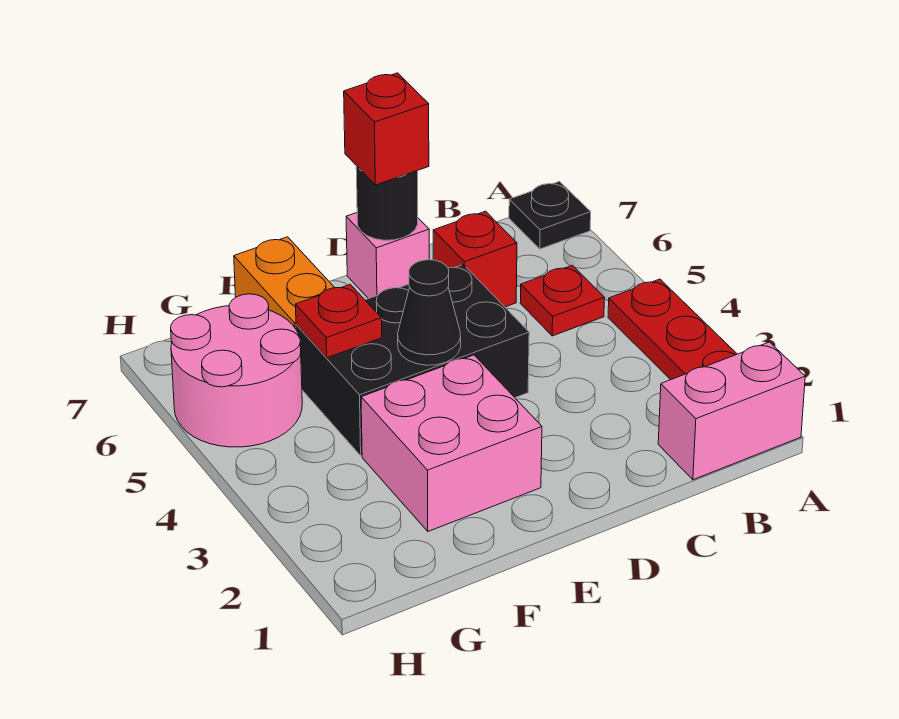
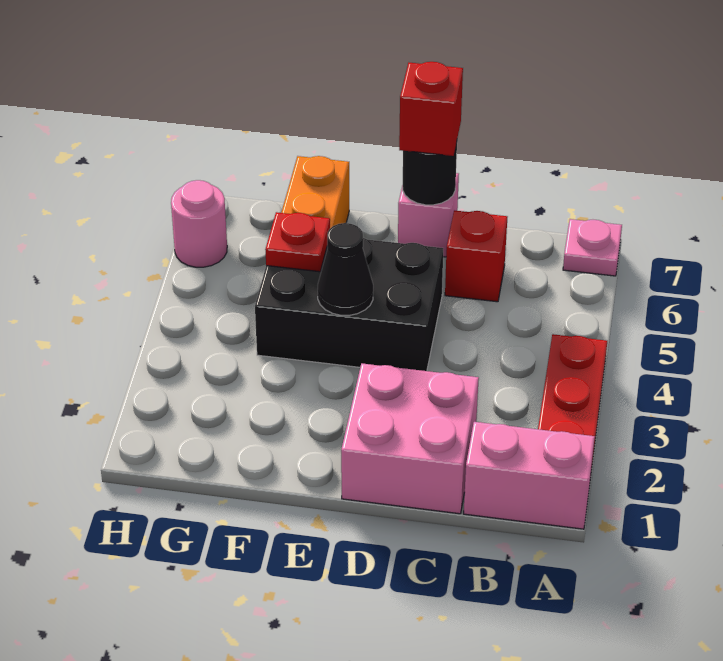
black 1x1 plate [509,181,591,249] -> pink 1x1 plate [563,219,622,276]
red 1x1 plate [520,266,604,336] -> none
pink 2x2 brick [361,355,542,531] -> pink 2x2 brick moved to [341,364,479,514]
pink 2x2 round brick [171,294,302,447] -> pink 1x1 round brick [171,180,227,267]

